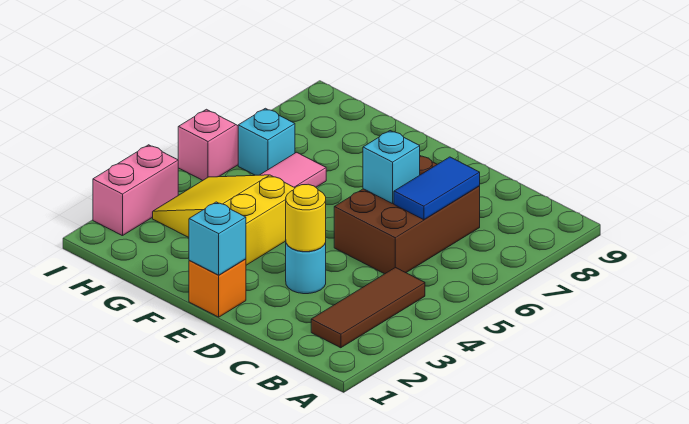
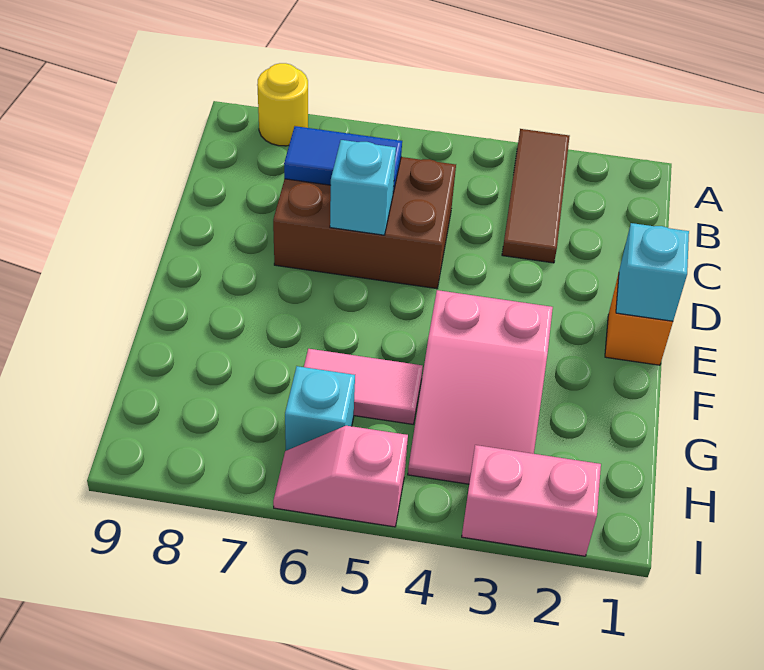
brown 1x3 tile [311,267,425,348] -> brown 1x3 tile turned to [502,129,570,263]
cyan 1x1 round brick [286,243,326,294] -> none
yellow 1x1 round brick [286,184,326,252] -> yellow 1x1 round brick moved to [257,63,308,146]
yellow 2x3 slope [153,175,295,265] -> pink 2x3 slope [408,290,553,484]

